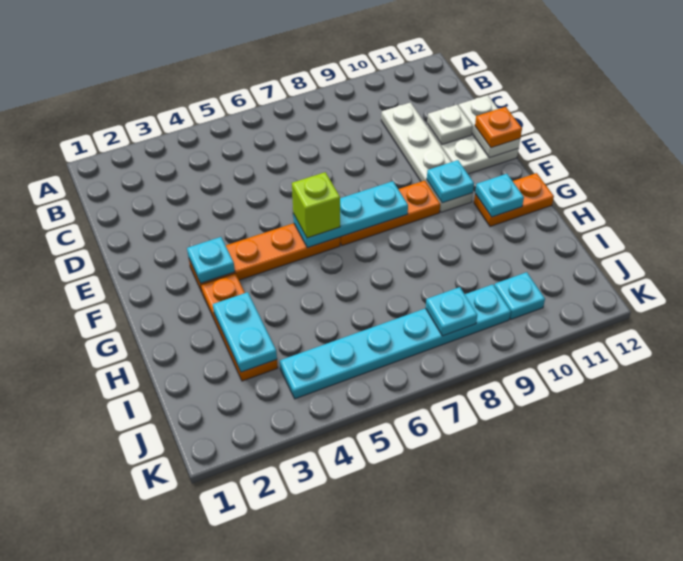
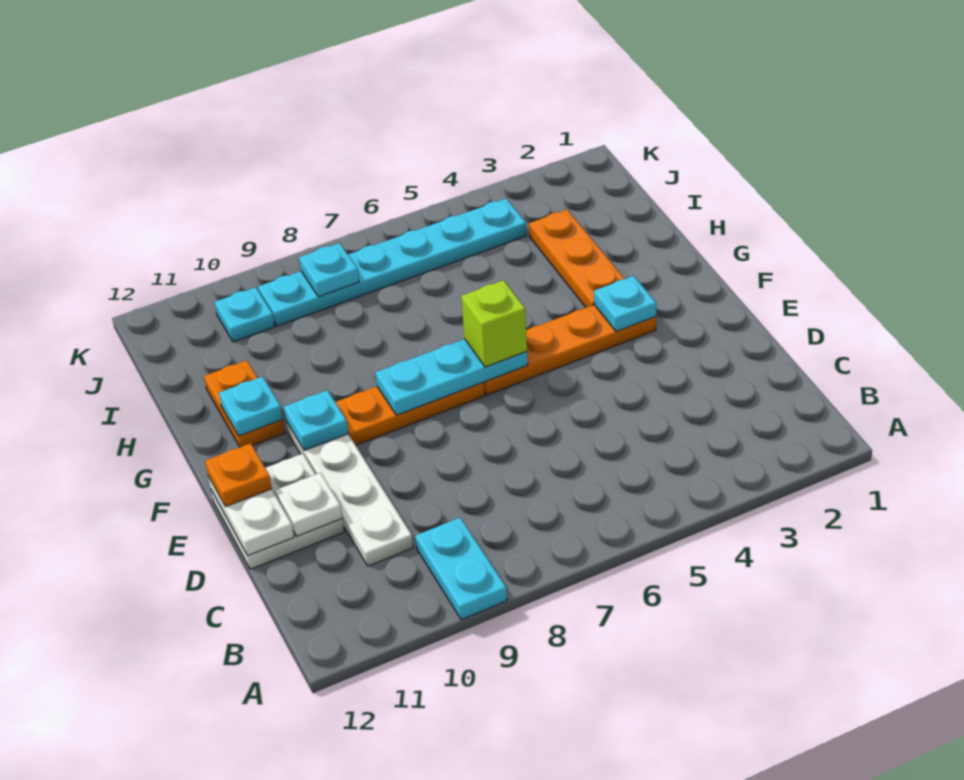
orange 1x2 plate [474,173,554,227] -> orange 1x2 plate turned to [204,360,285,447]
cyan 1x2 plate [213,292,277,372] -> cyan 1x2 plate moved to [415,518,507,620]

